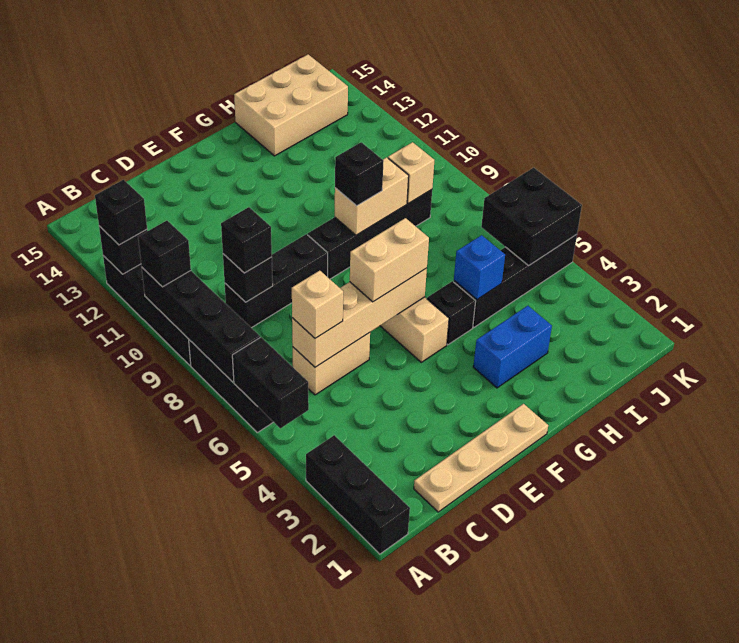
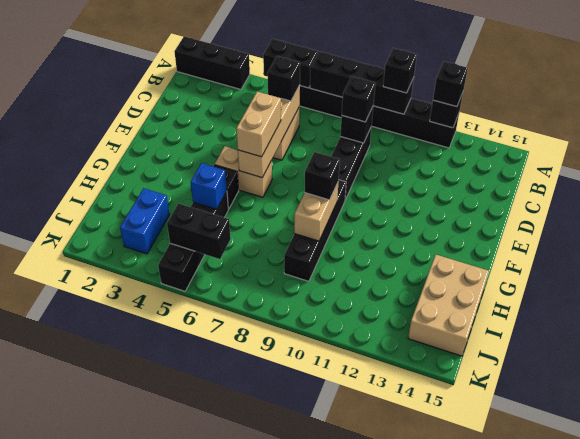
tan 1x4 plate [414,404,548,512] -> none
tan 1x1 brick [292,271,343,338] -> black 1x1 brick [267,56,300,101]
blue 1x2 brick [473,306,552,388] -> blue 1x2 brick moved to [120,188,170,254]
tan 1x1 brick [388,142,434,203] -> none
black 2x2 brick [481,168,582,265] -> black 1x2 brick [167,203,231,259]

